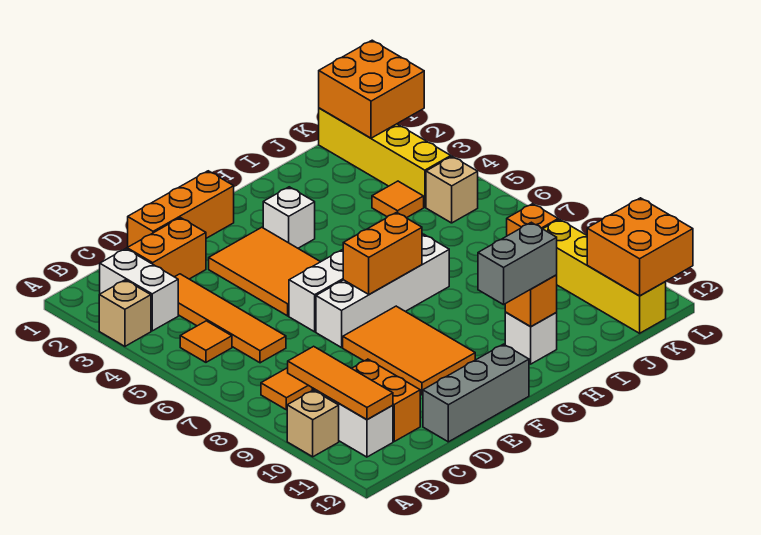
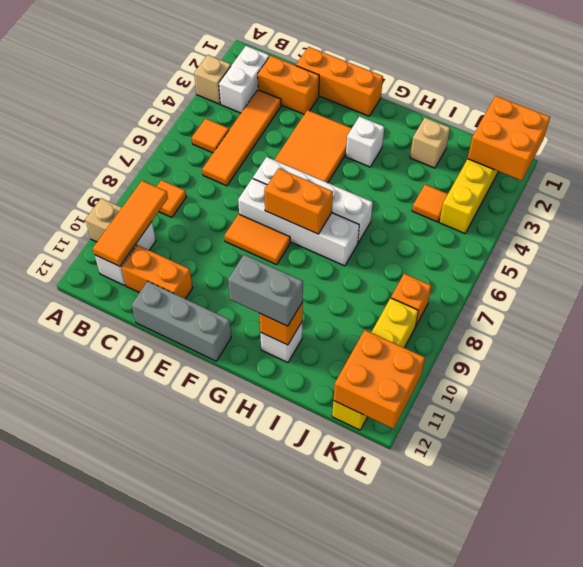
orange 1x2 brick [352,359,420,441] -> orange 1x2 brick turned to [121,245,193,299]
orange 2x3 tile [343,306,475,395] -> orange 1x2 tile [224,214,290,265]
tan 1x1 brick [426,157,478,223] -> tan 1x1 brick moved to [410,118,450,168]

